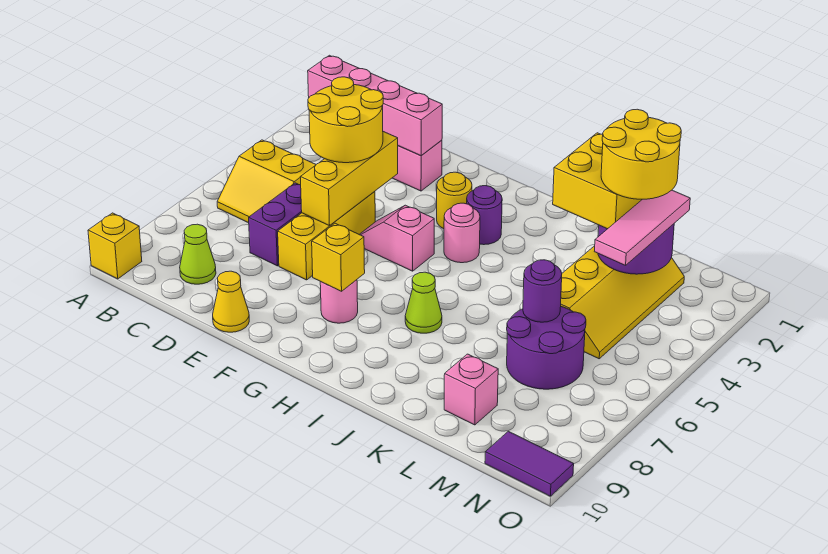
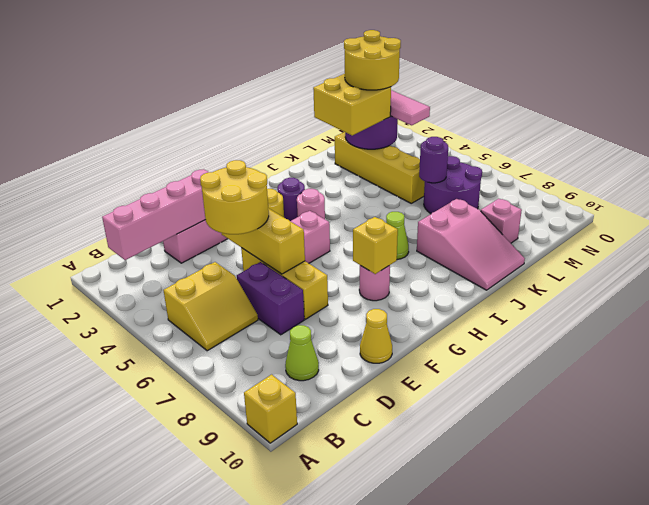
none -> pink 2x3 slope [417,199,525,290]
purple 1x2 tile [485,431,574,496] -> none

